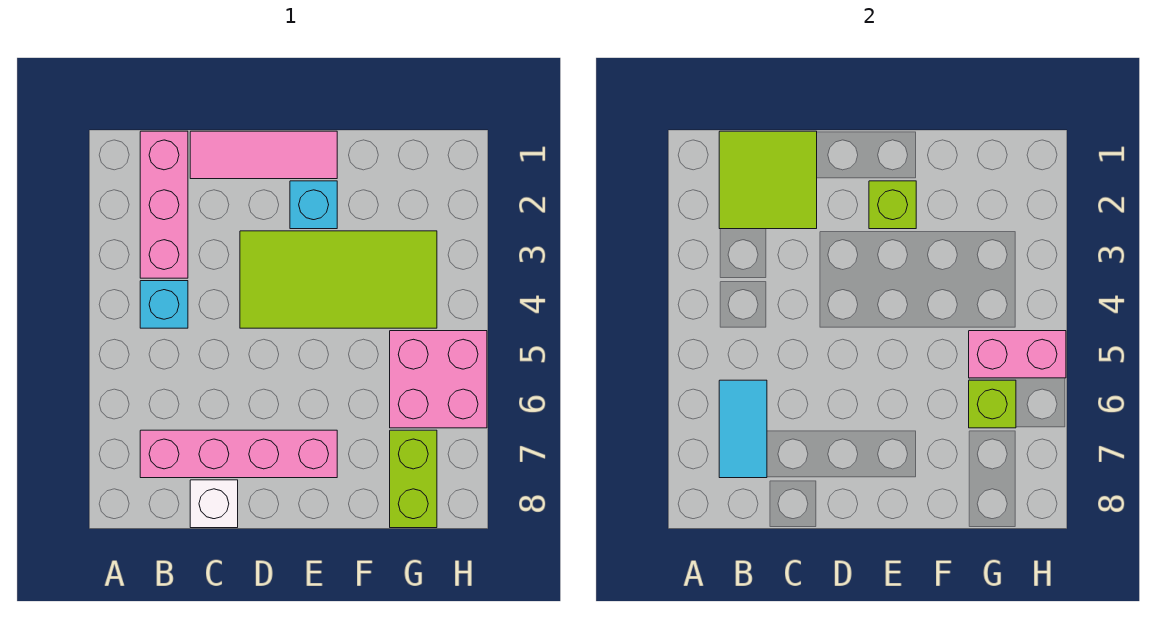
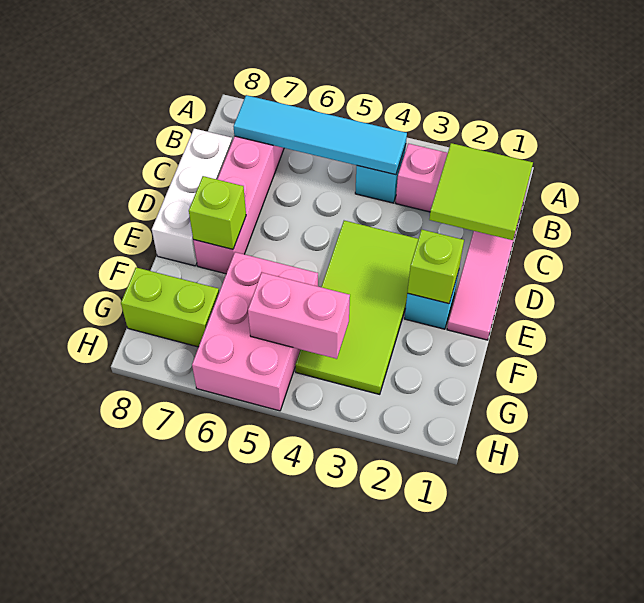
cyan 1x2 tile [719,380,767,478] -> cyan 1x4 tile [234,95,407,175]
white 1x1 brick [190,480,238,528] -> white 1x3 brick [152,129,232,266]
pink 2x2 brick [390,331,487,428] -> pink 2x3 brick [192,252,318,411]
pink 1x2 brick [969,331,1066,378] -> pink 1x2 brick turned to [248,272,350,359]
lime 1x1 brick [969,380,1016,428] -> lime 1x1 brick moved to [189,176,246,249]

